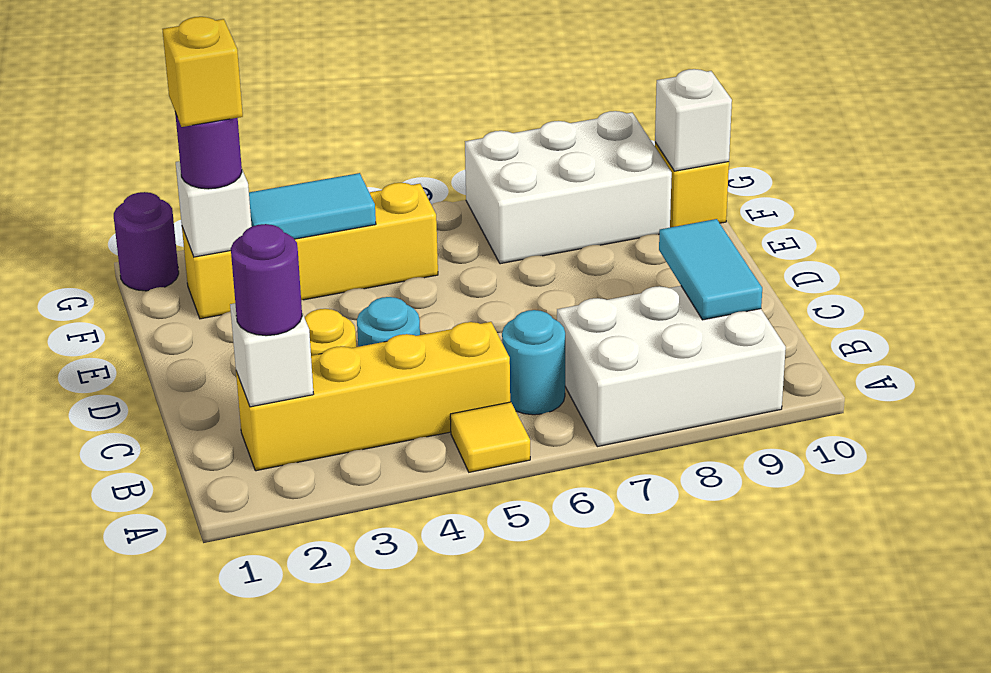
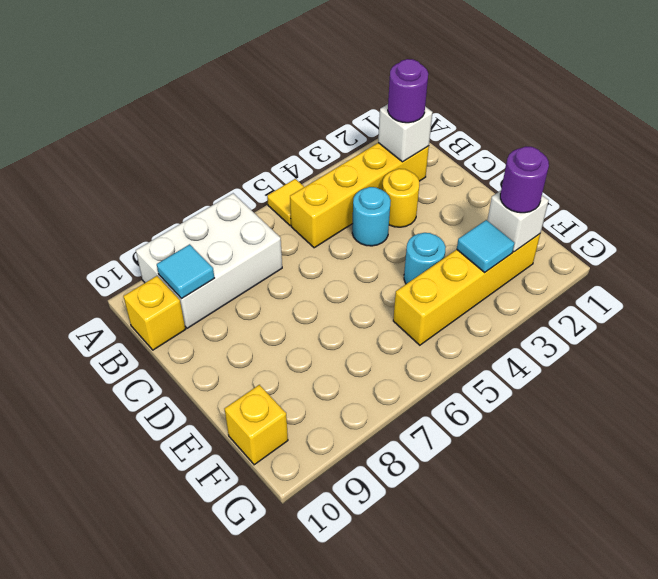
cyan 1x1 round brick [502,310,565,415] -> cyan 1x1 round brick moved to [404,233,446,284]
cyan 1x2 tile [659,219,762,320] -> cyan 1x1 tile [157,244,214,299]
yellow 1x1 brick [162,17,243,127] -> yellow 1x1 brick moved to [123,276,185,350]
cyan 1x2 tile [249,173,376,239] -> cyan 1x1 tile [457,220,514,273]
white 2x3 brick [465,111,672,264] -> none
white 1x1 brick [655,69,732,171] -> none
purple 1x1 round brick [114,192,179,291] -> none

